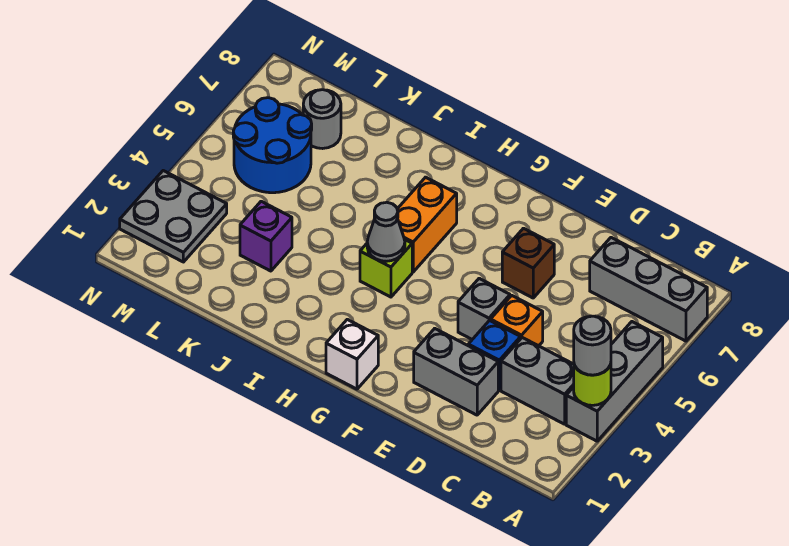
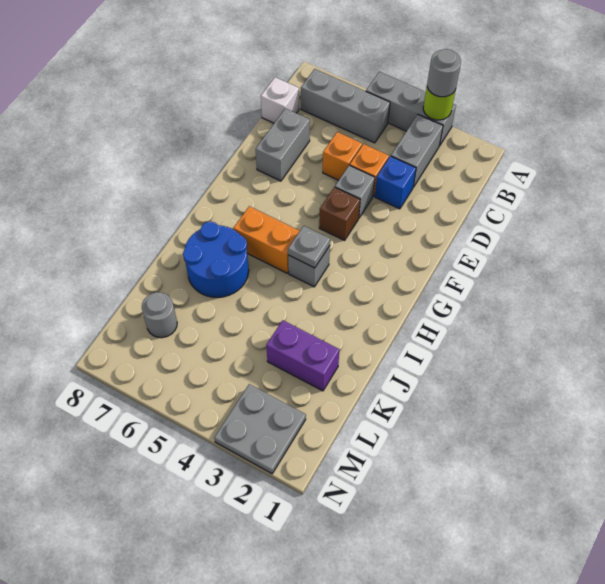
grey 1x3 brick [590,238,707,341] -> grey 1x3 brick turned to [301,69,390,143]
grey 1x2 brick [414,329,498,415] -> grey 1x2 brick moved to [256,108,310,181]
none -> orange 1x1 brick [323,132,362,180]
brown 1x1 brick [502,228,554,298] -> brown 1x1 brick moved to [319,187,360,240]
white 1x1 brick [326,319,378,389] -> white 1x1 brick moved to [261,77,299,123]
lime 1x1 brick [360,239,412,297] -> grey 1x1 brick [288,246,330,287]
grey 1x1 cone [367,202,405,261] -> grey 1x1 plate [288,226,330,268]
purple 1x1 brick [240,201,292,271] -> purple 1x2 brick [266,320,339,391]
blue 2x2 round brick [233,98,312,193] -> blue 2x2 round brick moved to [183,222,249,297]

